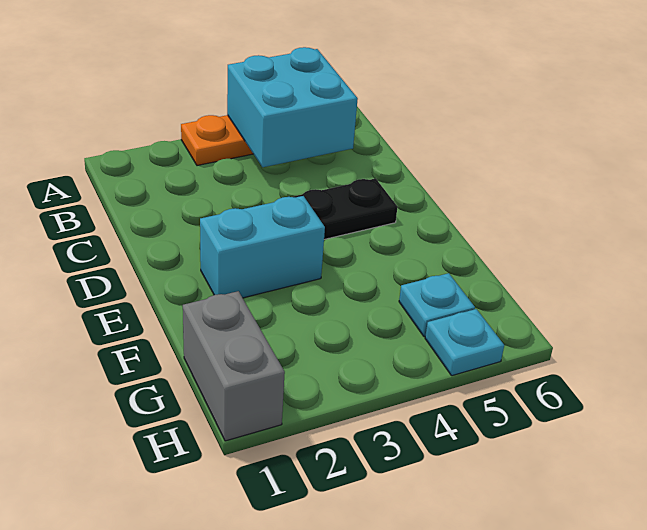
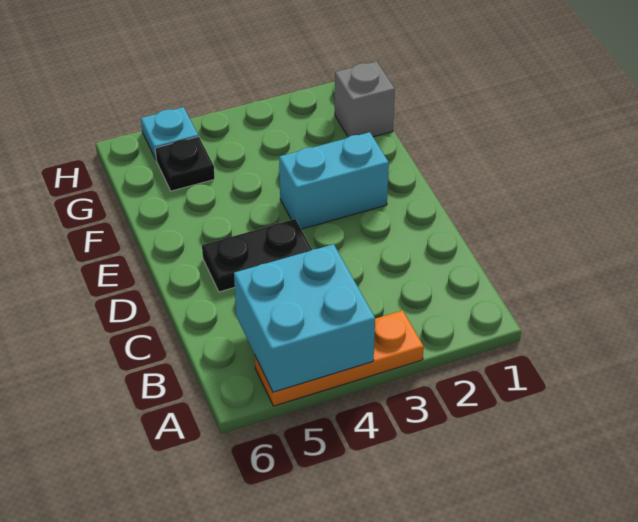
grey 1x2 brick [183,291,285,441] -> grey 1x1 brick [335,61,395,137]
cyan 1x1 plate [399,273,475,337] -> black 1x1 plate [155,137,215,191]

